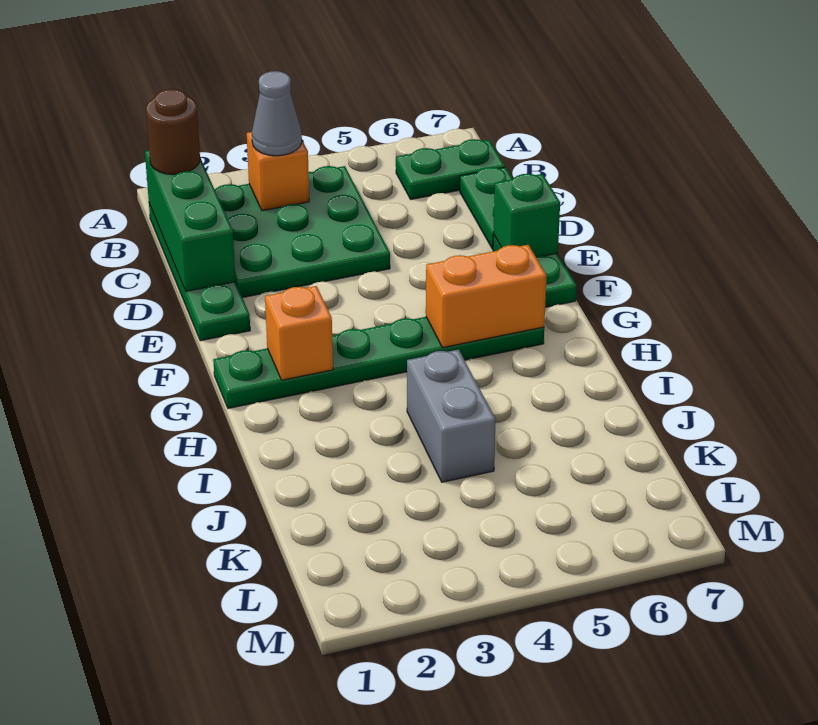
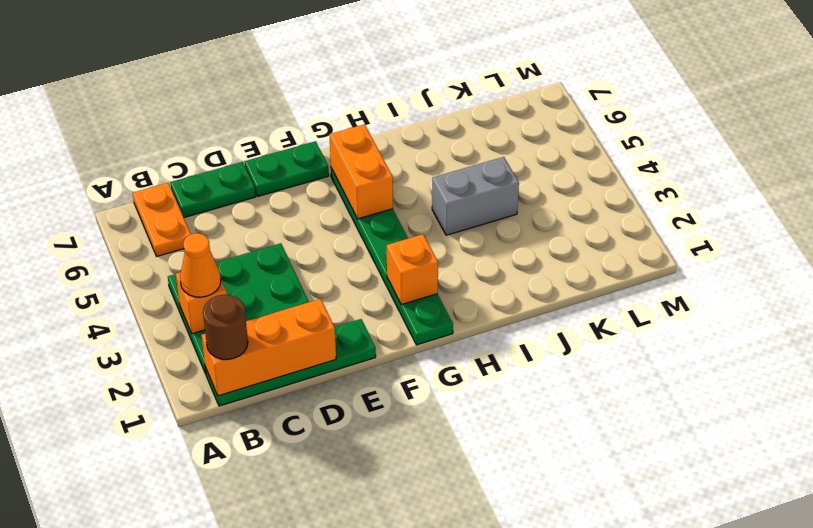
green 1x3 brick [145,150,236,291] -> orange 1x3 brick [202,299,336,396]
grey 1x1 cone [252,71,302,156] -> orange 1x1 cone [180,233,221,297]
green 1x2 plate [396,139,505,199] -> orange 1x2 plate [133,183,191,256]
green 1x1 brick [493,174,560,257] -> none

